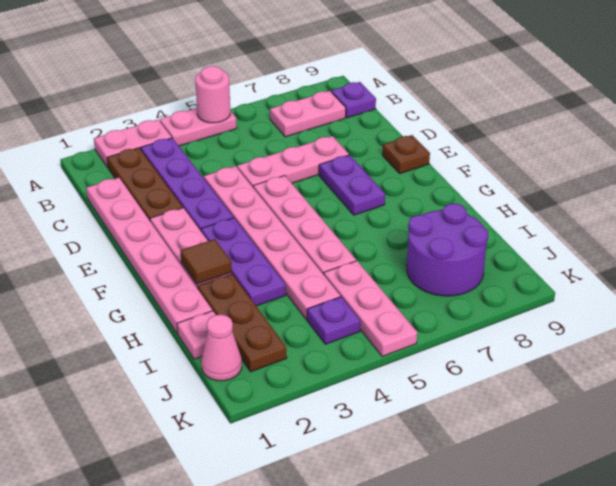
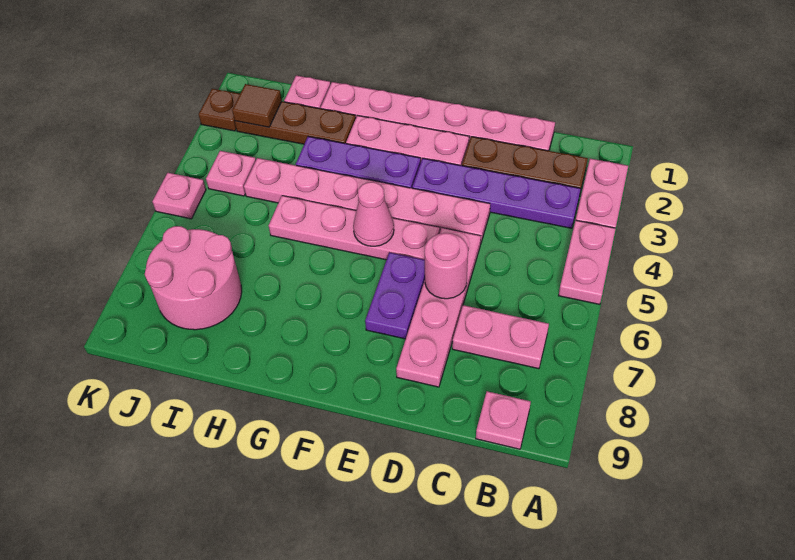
pink 1x1 round brick [195,66,230,123] -> pink 1x1 round brick moved to [425,233,468,299]
pink 1x2 plate [270,91,346,137] -> pink 1x2 plate turned to [452,305,549,369]
purple 1x1 plate [331,82,376,118] -> pink 1x1 plate [476,391,531,449]
pink 1x3 plate [237,136,349,187] -> pink 1x4 plate [396,228,481,387]
purple 1x2 plate [319,155,385,215] -> purple 1x2 plate turned to [365,253,425,339]
brown 1x1 plate [382,135,430,174] -> brown 1x1 plate moved to [199,89,240,131]
brown 1x1 tile [180,239,232,284] -> brown 1x1 tile moved to [232,84,282,127]
pink 1x3 plate [324,261,417,356] -> pink 1x1 plate [152,173,206,219]
purple 2x2 round brick [407,203,488,296] -> pink 2x2 round brick [145,226,242,330]
pink 1x1 cone [201,314,242,381] -> pink 1x1 cone moved to [353,182,394,246]
purple 1x1 plate [307,297,360,344] -> pink 1x1 plate [206,151,256,196]

